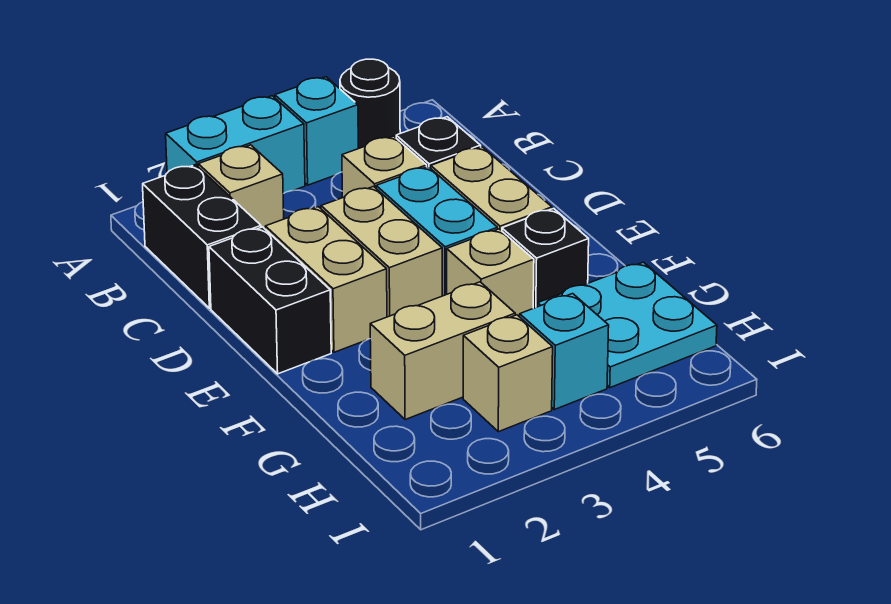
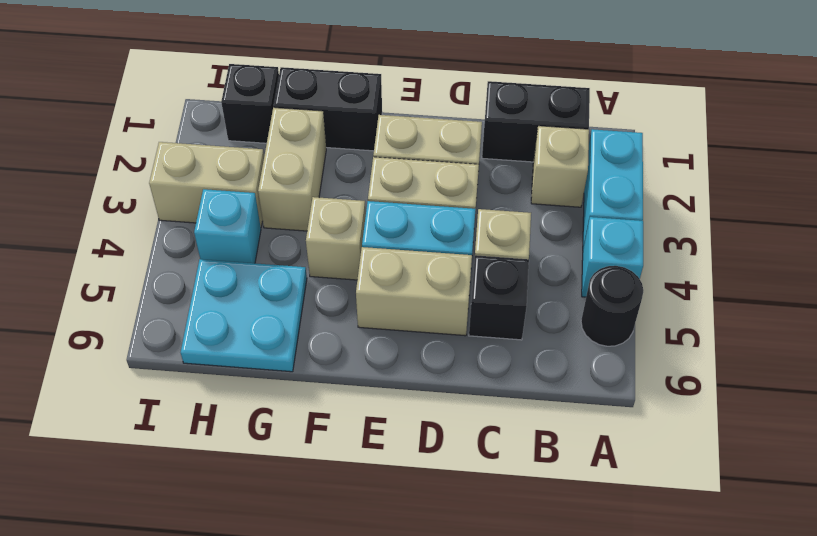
black 1x2 brick [209,227,331,374] -> black 1x2 brick moved to [274,67,382,151]
black 1x1 brick [502,209,589,308] -> black 1x1 brick moved to [221,64,279,143]
tan 1x1 brick [463,315,553,432] -> tan 1x2 brick [149,142,264,227]

